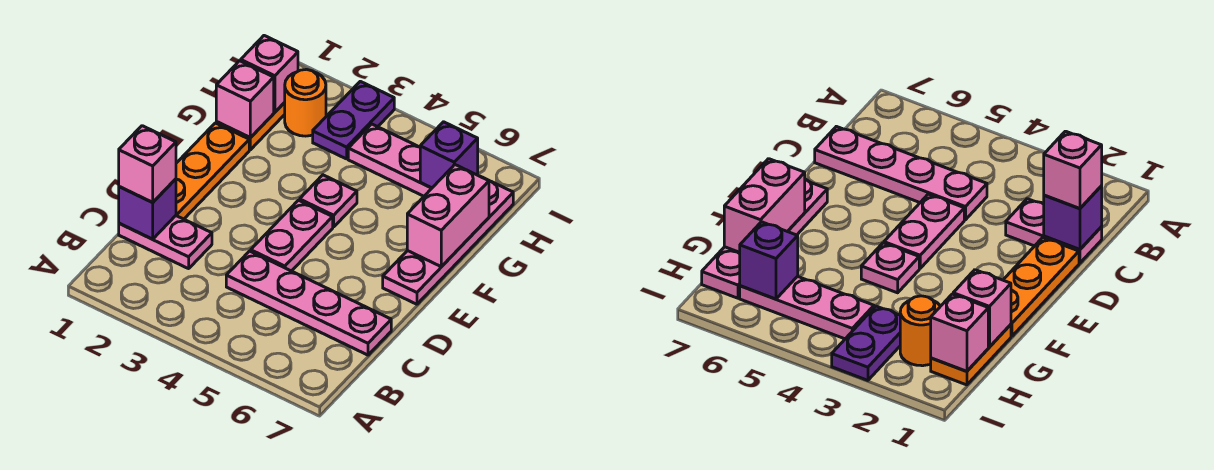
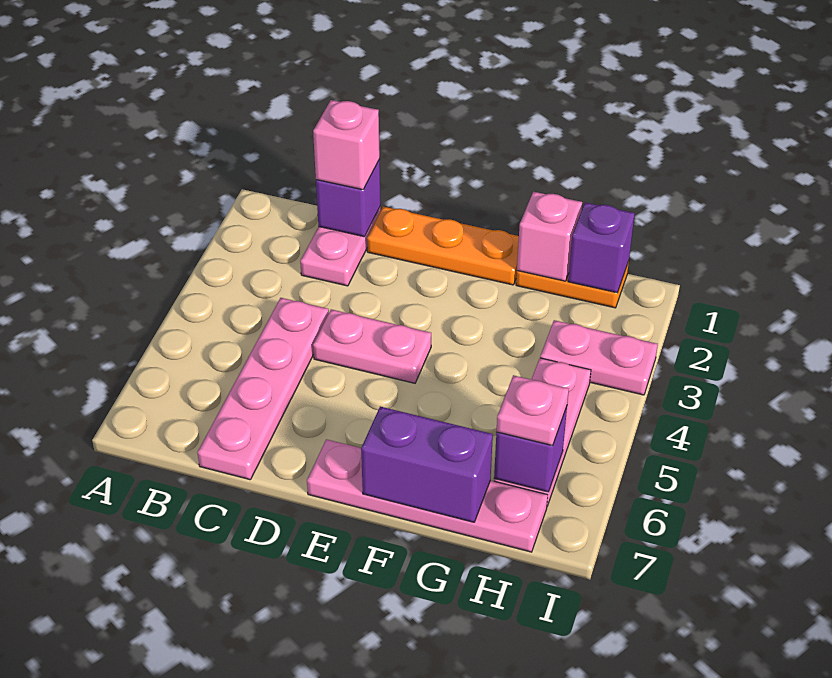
pink 1x1 plate [300,175,357,227] -> pink 1x1 plate moved to [496,375,569,446]
pink 1x2 brick [407,165,489,267] -> purple 1x2 brick [361,407,493,522]
pink 1x1 brick [241,36,298,112] -> purple 1x1 brick [568,203,635,293]
orange 1x1 round brick [284,69,326,136] -> none
purple 1x2 plate [313,81,394,159] -> pink 1x2 plate [540,320,658,395]

